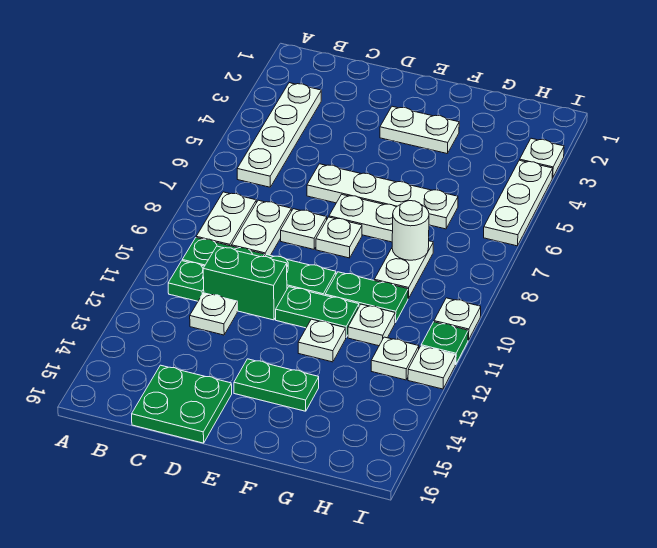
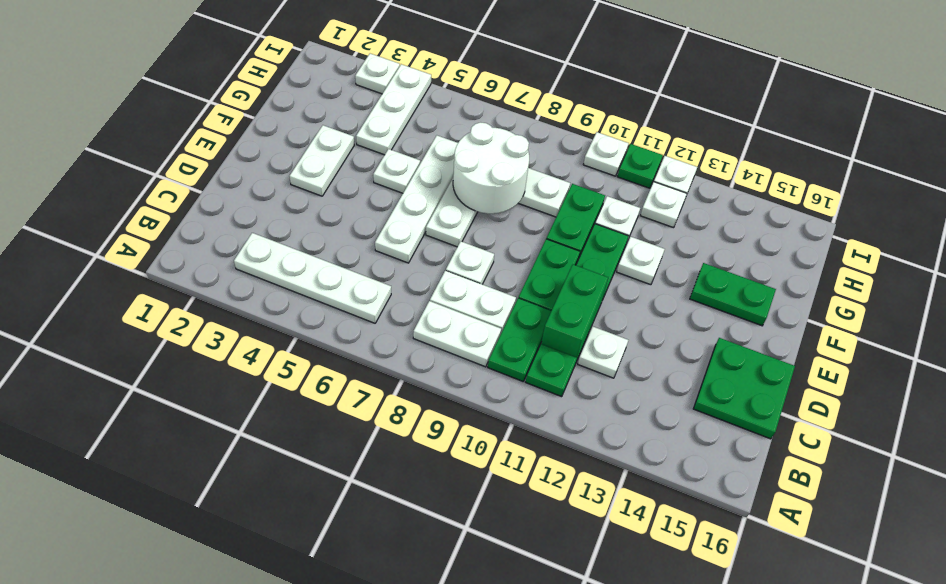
white 1x1 plate [316,217,362,258] -> white 1x1 plate moved to [373,149,420,193]
green 1x2 plate [234,359,319,411] -> green 1x2 plate turned to [690,263,776,326]
white 1x1 round brick [392,201,429,260] -> white 2x2 round brick [453,122,529,214]
white 1x3 plate [484,160,553,246] -> white 1x3 plate turned to [356,64,431,155]

